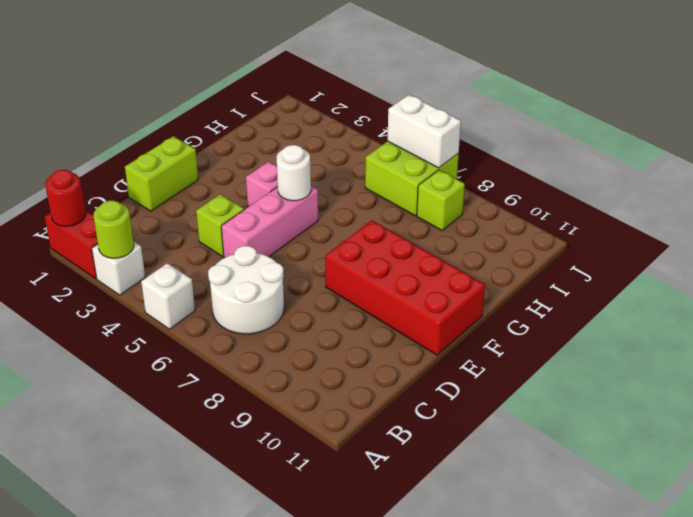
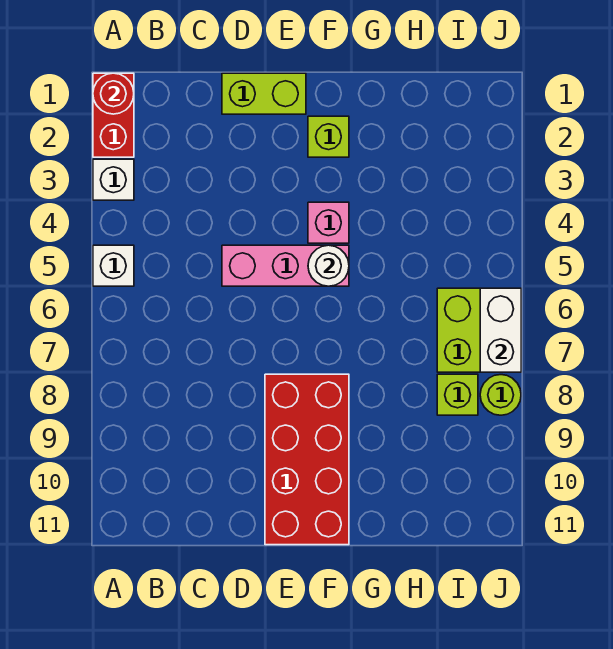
lime 1x1 round brick [93,201,134,258] -> lime 1x1 round brick moved to [480,375,521,415]
white 2x2 round brick [208,246,284,334] -> none
lime 1x1 brick [196,194,244,256] -> lime 1x1 brick moved to [308,116,349,157]

